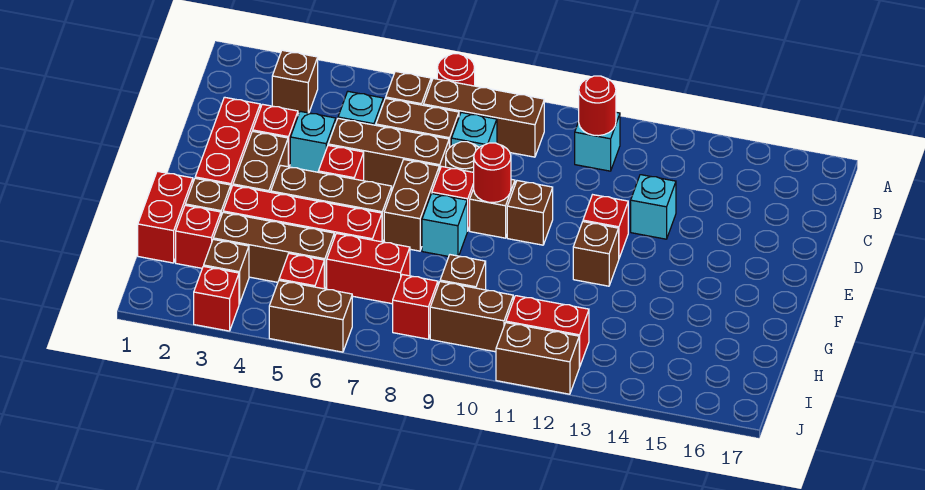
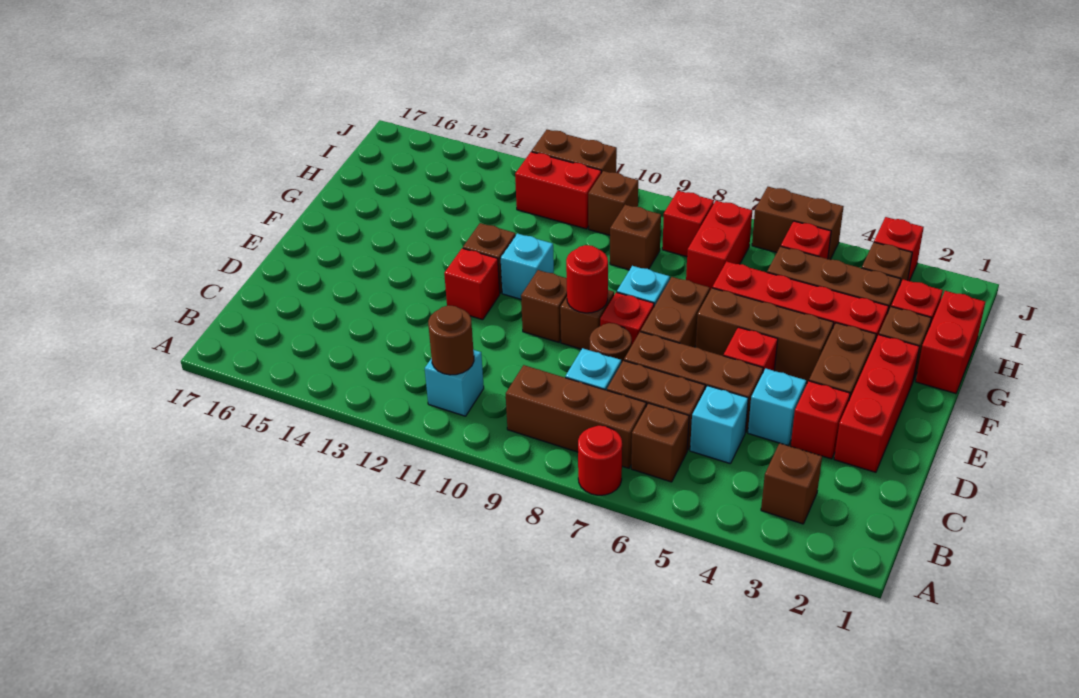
red 1x1 round brick [579,76,616,136] -> brown 1x1 round brick [428,305,474,375]
cyan 1x1 brick [631,175,676,239] -> cyan 1x1 brick moved to [500,233,554,299]
red 1x2 brick [327,233,410,304] -> red 1x2 brick turned to [686,201,752,290]
brown 1x2 brick [430,282,513,352] -> brown 1x1 brick [588,171,638,235]

